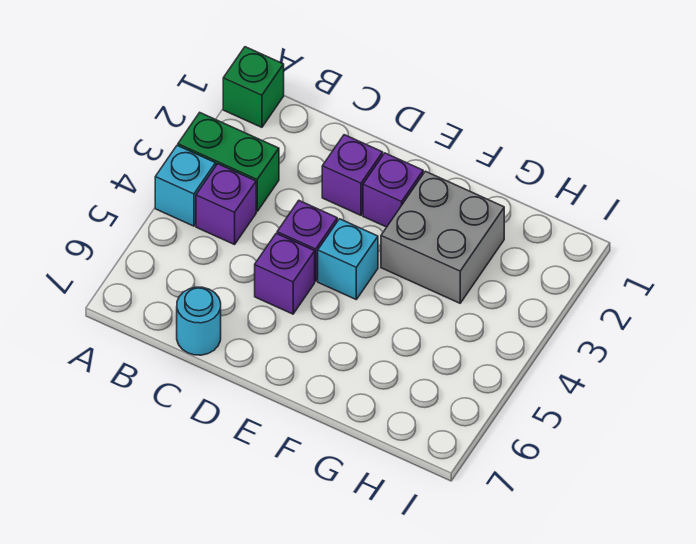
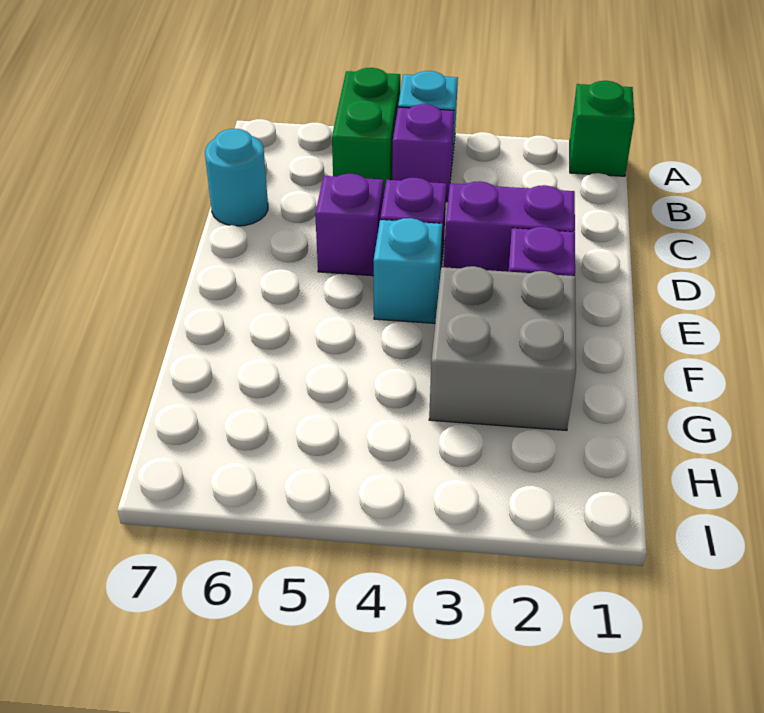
green 1x2 brick [178,113,279,211] -> green 1x2 brick moved to [332,68,400,197]
purple 1x1 brick [322,135,383,215] -> purple 1x2 brick [444,181,575,272]

